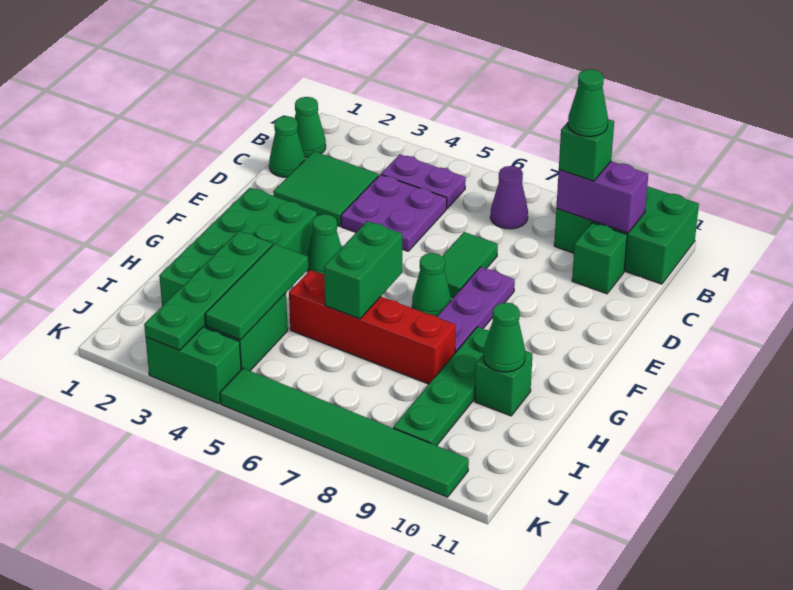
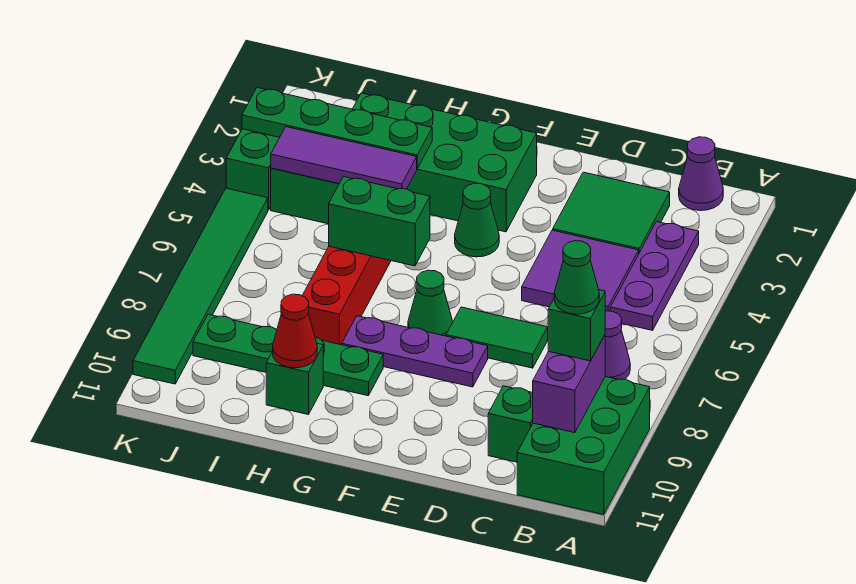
green 1x1 cone [295,97,326,158] -> purple 1x1 cone [679,137,723,211]
purple 1x2 plate [381,154,466,208] -> purple 1x3 plate [610,222,699,330]
green 1x1 cone [269,116,306,177] -> none
purple 2x2 plate [341,174,447,251] -> purple 2x2 tile [522,230,639,311]
green 1x3 tile [205,244,308,340] -> purple 1x3 tile [271,127,417,189]
green 1x1 cone [484,303,525,372] -> red 1x1 cone [273,294,317,368]

